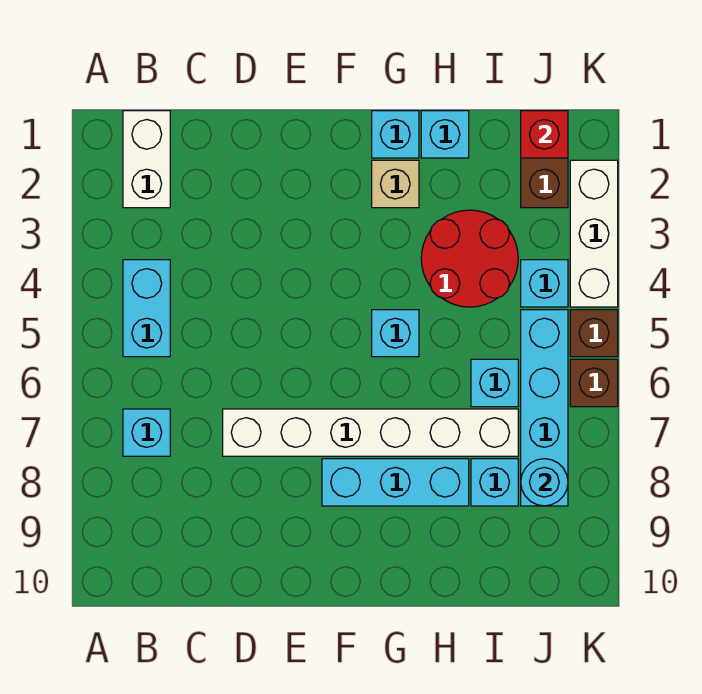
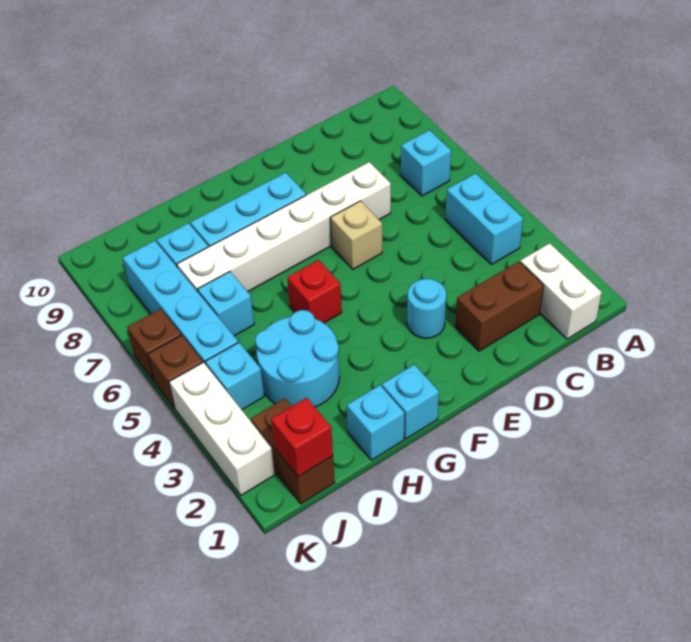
none -> brown 1x2 brick [455,261,544,351]
tan 1x1 brick [372,160,419,208] -> tan 1x1 brick moved to [330,201,382,269]
cyan 1x1 brick [372,310,419,357] -> red 1x1 brick [287,260,342,323]
red 2x2 round brick [421,210,518,307] -> cyan 2x2 round brick [255,310,340,407]
cyan 1x1 round brick [521,459,568,506] -> cyan 1x1 round brick moved to [407,279,446,338]

